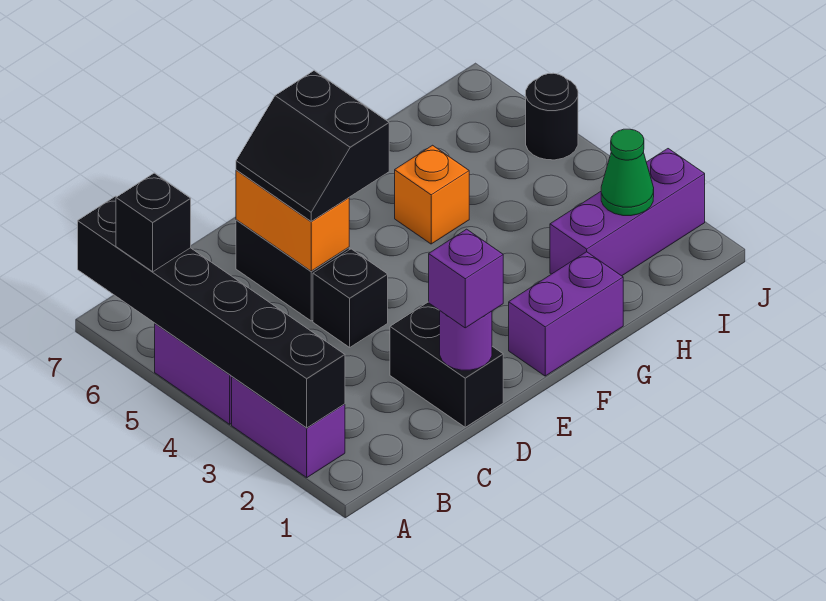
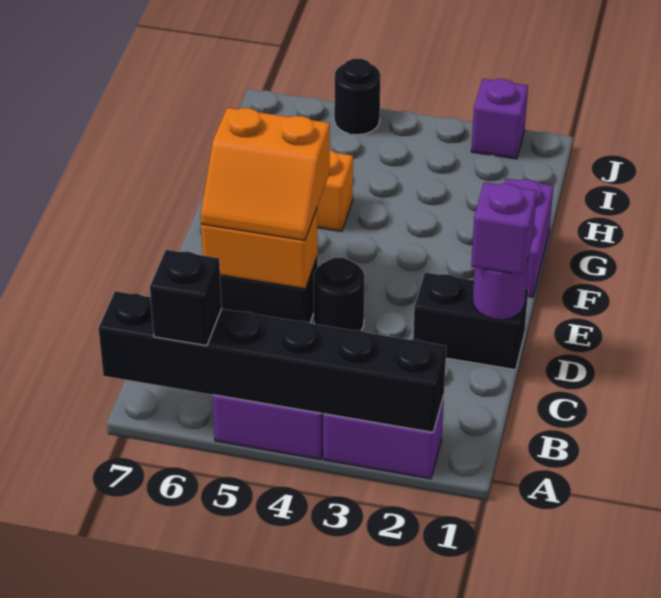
black 1x1 brick [313,249,388,347] -> black 1x1 round brick [314,258,365,330]
black 2x2 slope [236,71,389,221] -> orange 2x2 slope [200,108,330,240]
purple 1x3 brick [550,149,705,276] -> purple 1x1 brick [471,79,528,159]
green 1x1 cone [601,129,654,216] -> none

